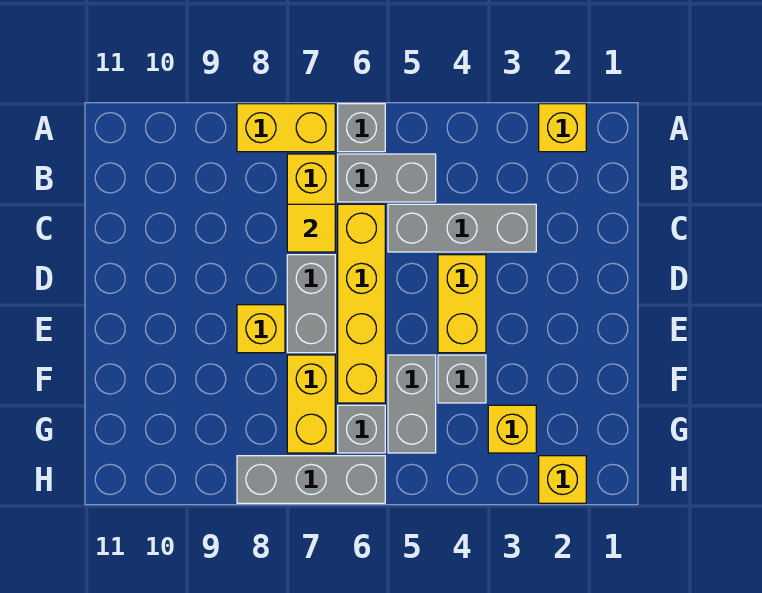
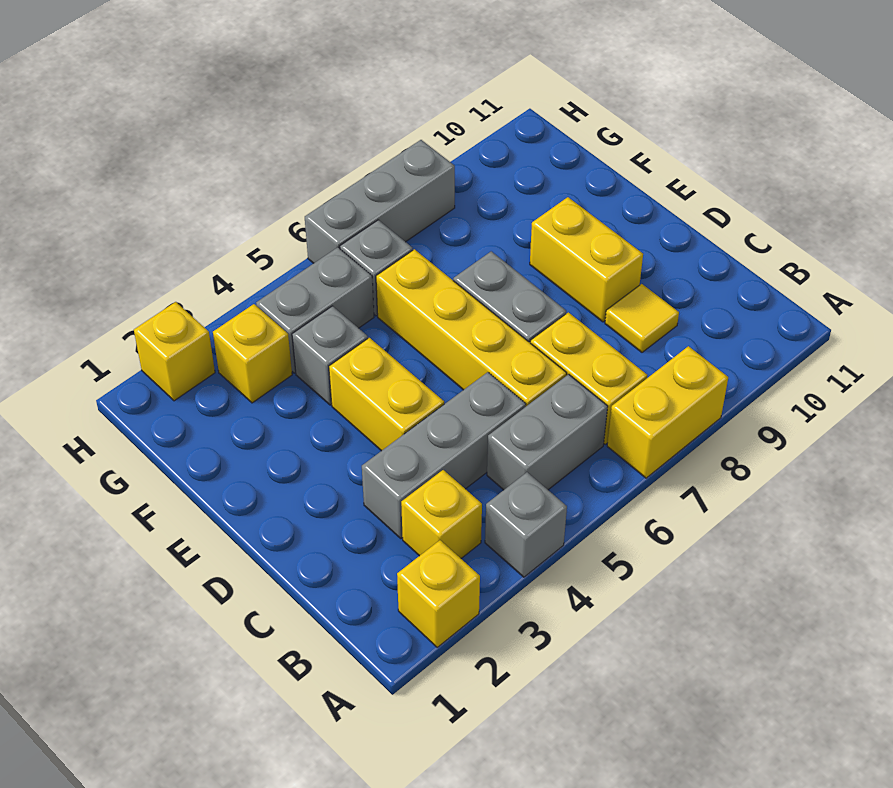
grey 1x1 brick [338,104,385,152] -> grey 1x1 brick moved to [485,472,567,577]
yellow 1x1 tile [287,204,335,252] -> yellow 1x1 tile moved to [605,284,679,352]
yellow 1x1 brick [237,305,285,353] -> yellow 1x1 brick moved to [401,470,482,558]
grey 1x2 brick [388,355,436,453] -> grey 1x2 brick turned to [256,247,374,373]
yellow 1x2 brick [287,355,335,453] -> yellow 1x2 brick moved to [530,197,643,322]

